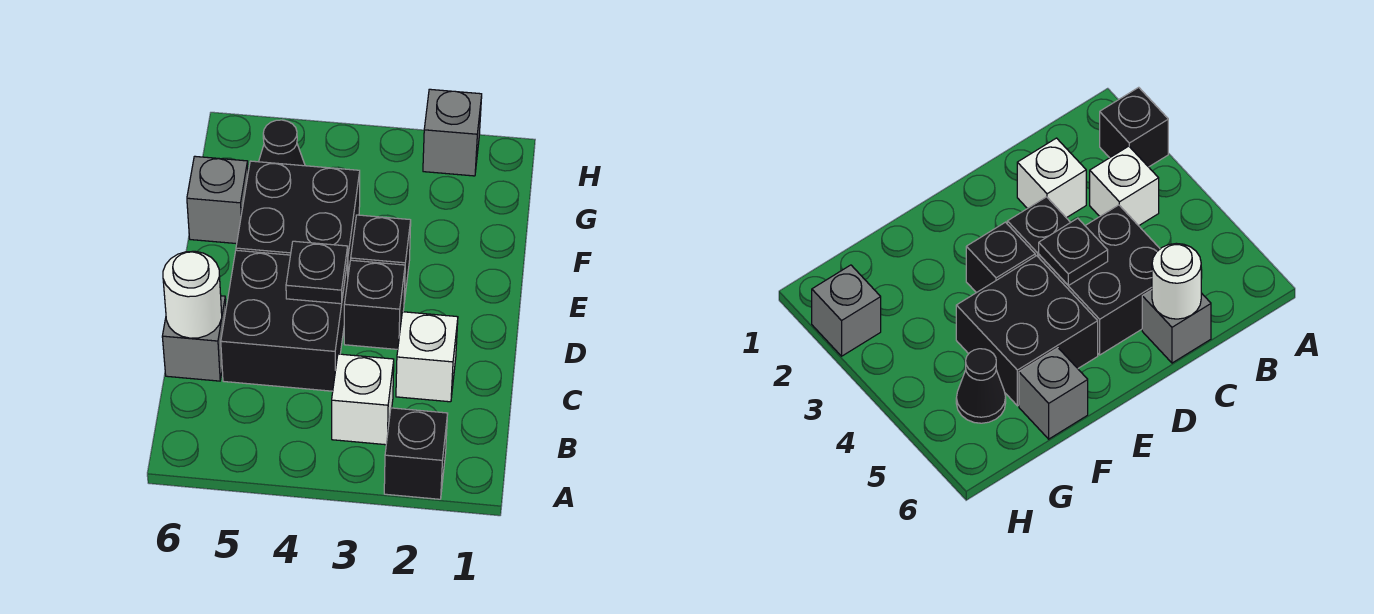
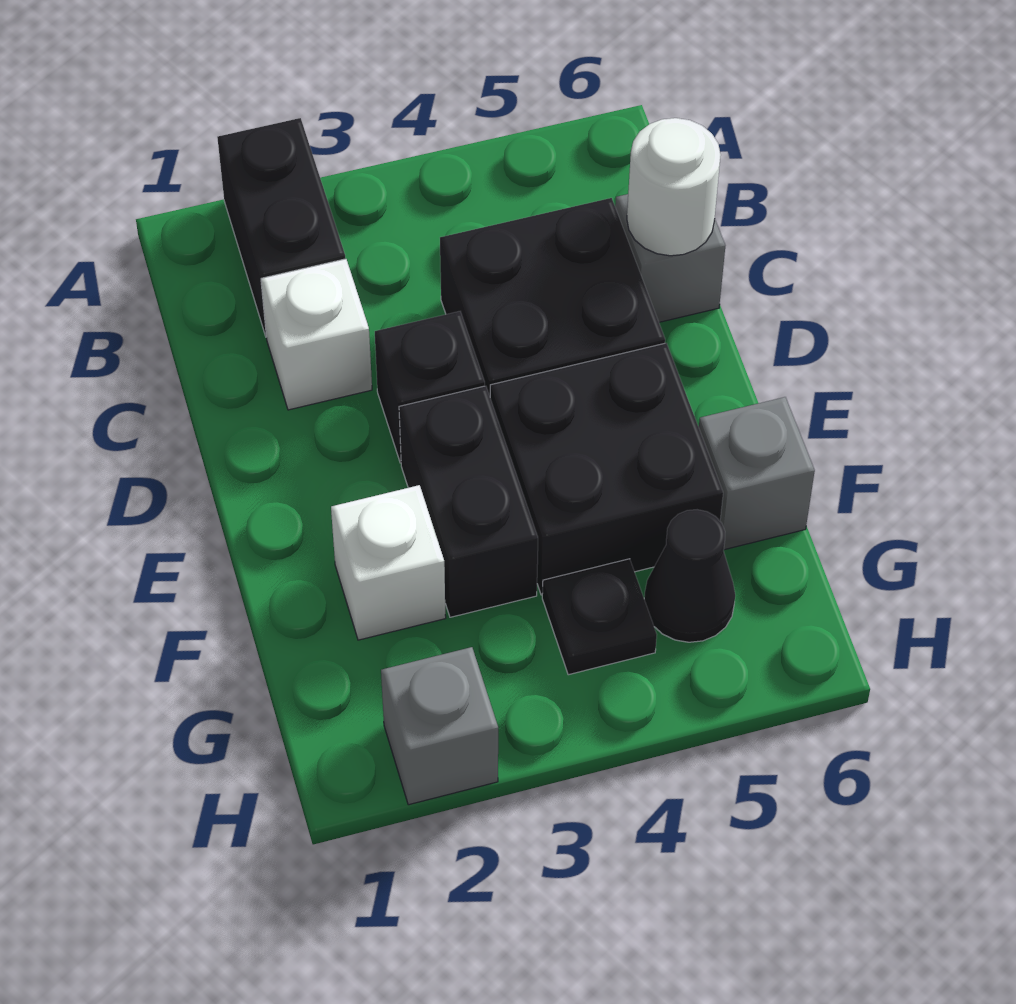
black 1x1 brick [384,408,448,499] -> black 1x2 brick [217,118,345,336]
white 1x1 brick [332,354,394,445] -> white 1x1 brick moved to [331,485,446,640]
black 1x1 plate [286,241,348,304] -> black 1x1 plate moved to [542,559,657,675]
black 1x1 brick [351,215,411,302] -> black 1x2 brick [399,386,538,617]

